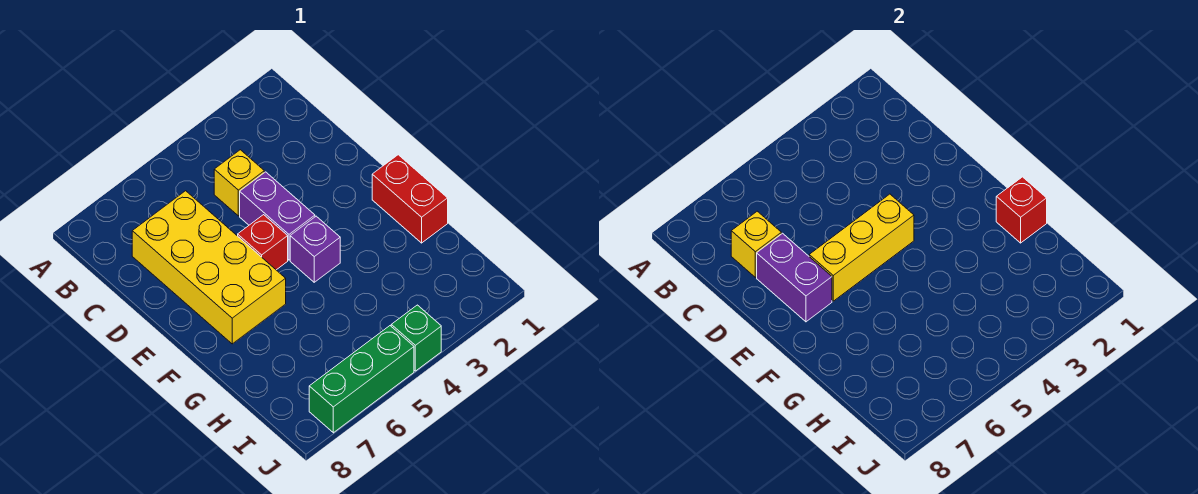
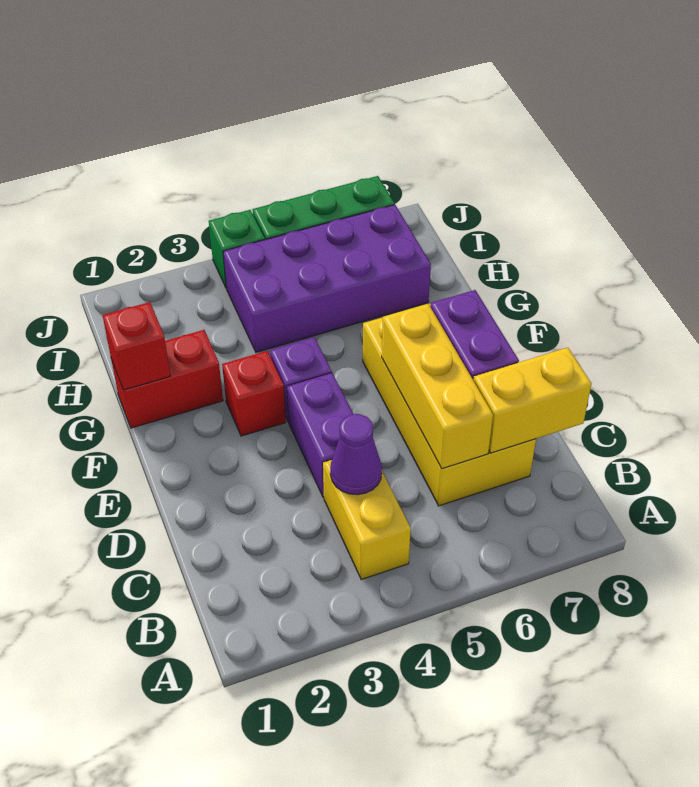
yellow 1x1 brick [214,150,264,216] -> yellow 1x2 brick [323,460,411,579]
none -> purple 1x1 cone [330,414,382,495]
yellow 1x1 brick [731,211,781,277] -> yellow 1x2 brick [473,348,591,453]
yellow 1x3 brick [809,194,914,301] -> yellow 1x3 brick turned to [382,304,493,469]
red 1x1 brick [238,215,288,270] -> red 1x1 brick moved to [222,351,286,436]
red 1x2 brick [372,155,448,243] -> red 1x2 brick turned to [111,330,223,428]
none -> purple 2x4 brick [223,205,431,352]

